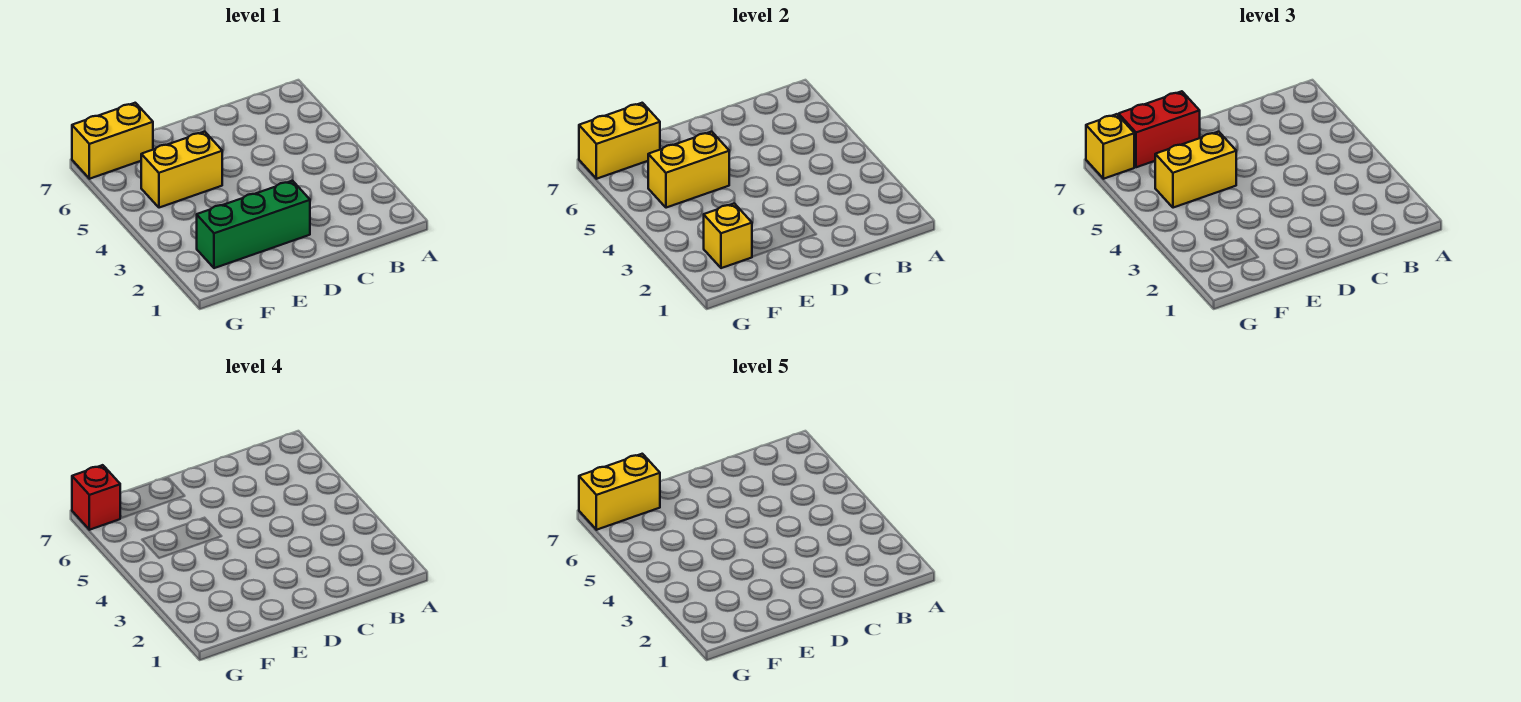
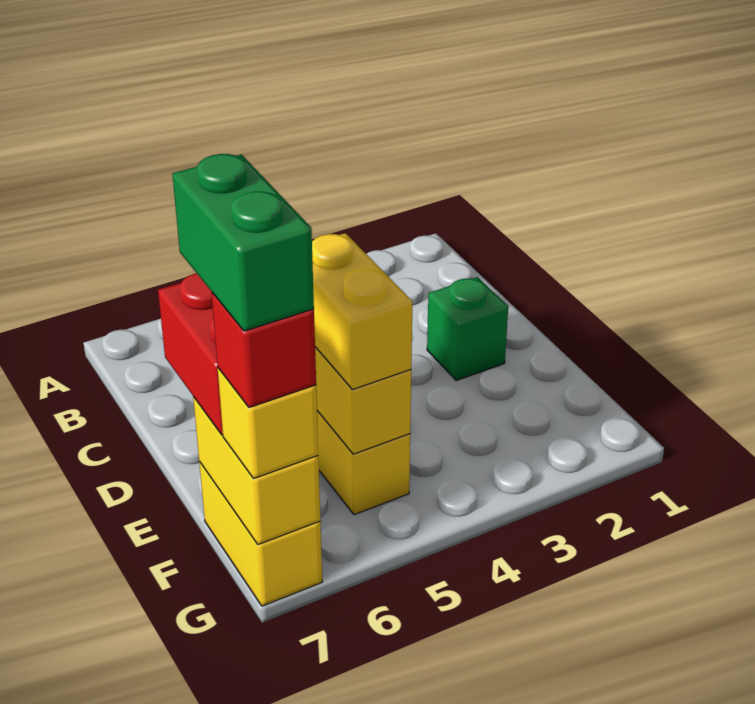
green 1x3 brick [197,181,310,268] -> green 1x1 brick [427,277,508,380]
yellow 1x1 brick [704,204,752,268] -> none
yellow 1x2 brick [579,454,660,530] -> green 1x2 brick [172,154,314,331]

